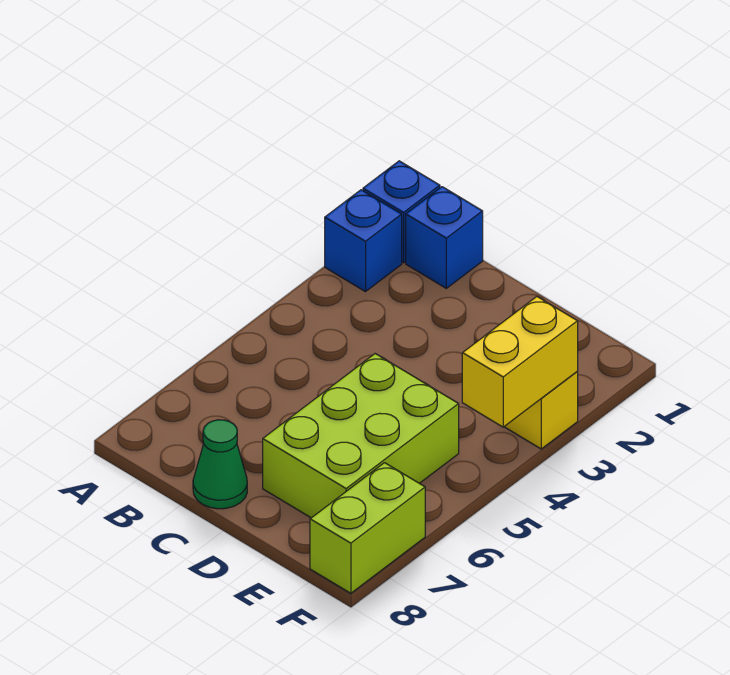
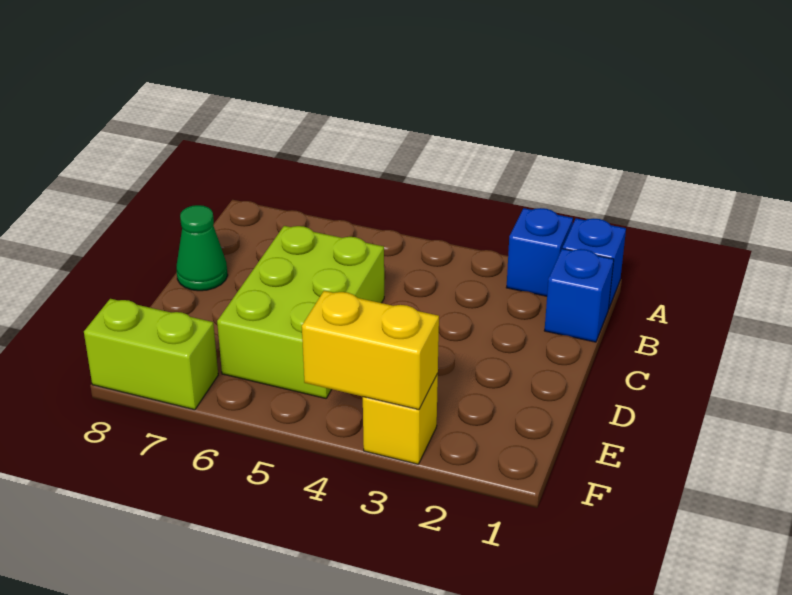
lime 2x3 brick [263,354,459,518] -> lime 2x3 brick turned to [217,226,384,398]

